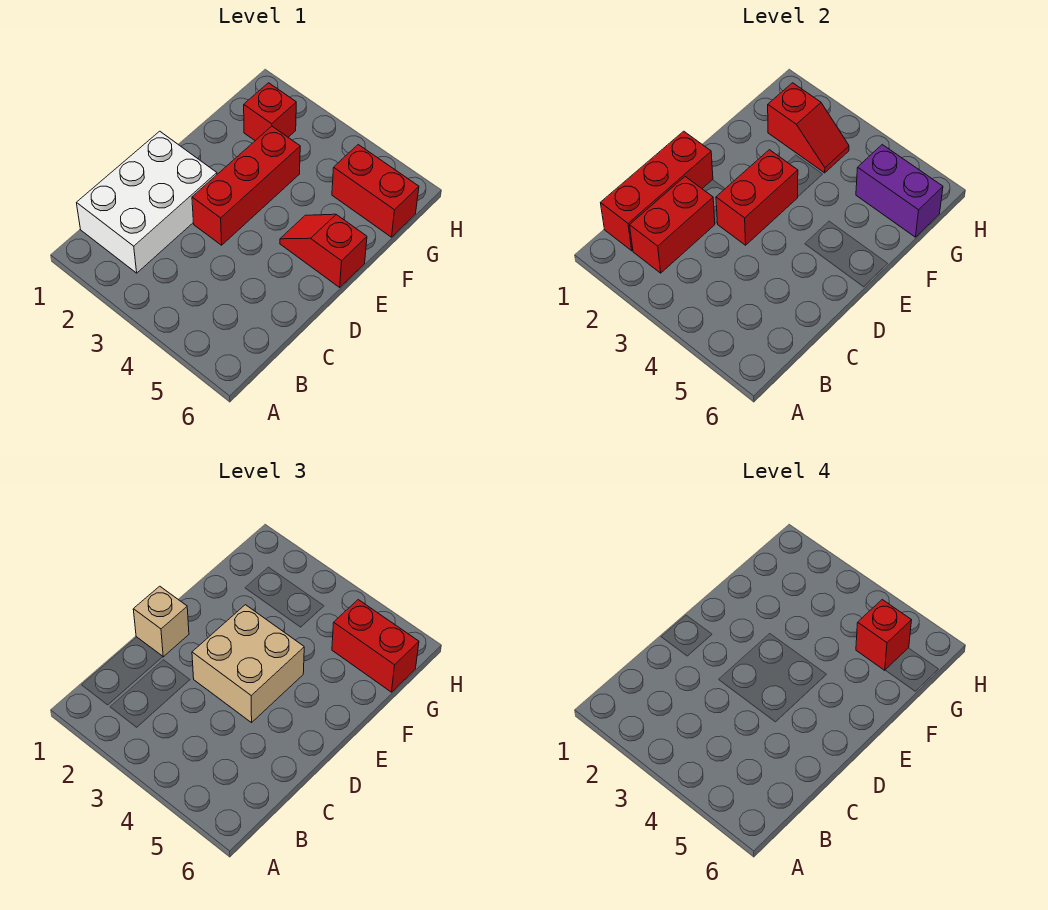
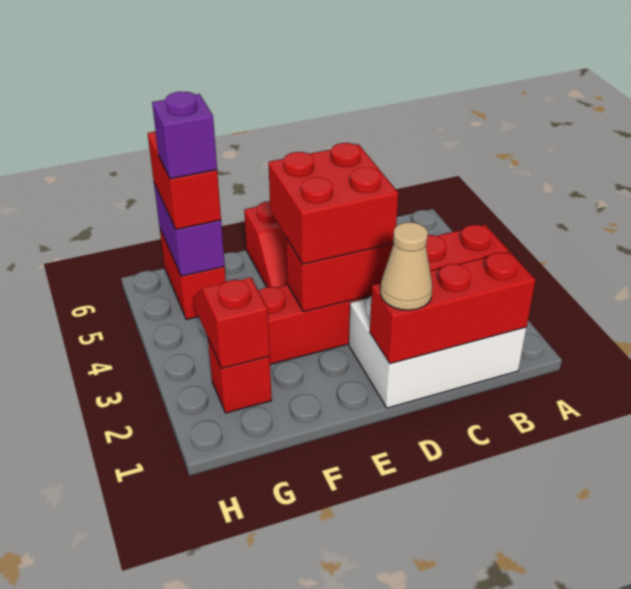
tan 1x1 brick [133,586,189,657] -> tan 1x1 cone [380,222,432,310]
tan 2x2 brick [192,605,304,723] -> red 2x2 brick [269,143,398,264]
red 1x1 brick [856,600,912,670] -> purple 1x1 brick [152,92,217,179]

